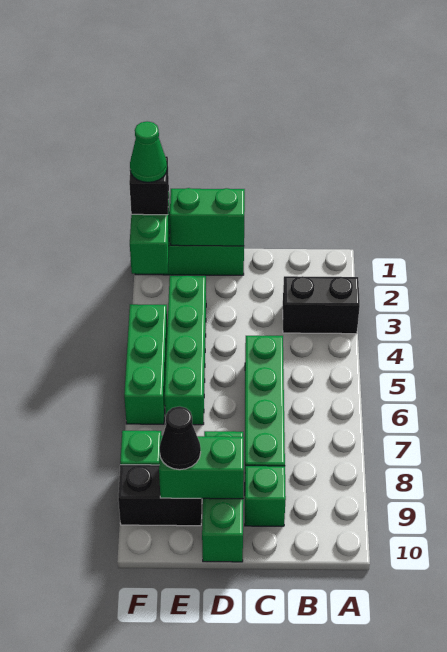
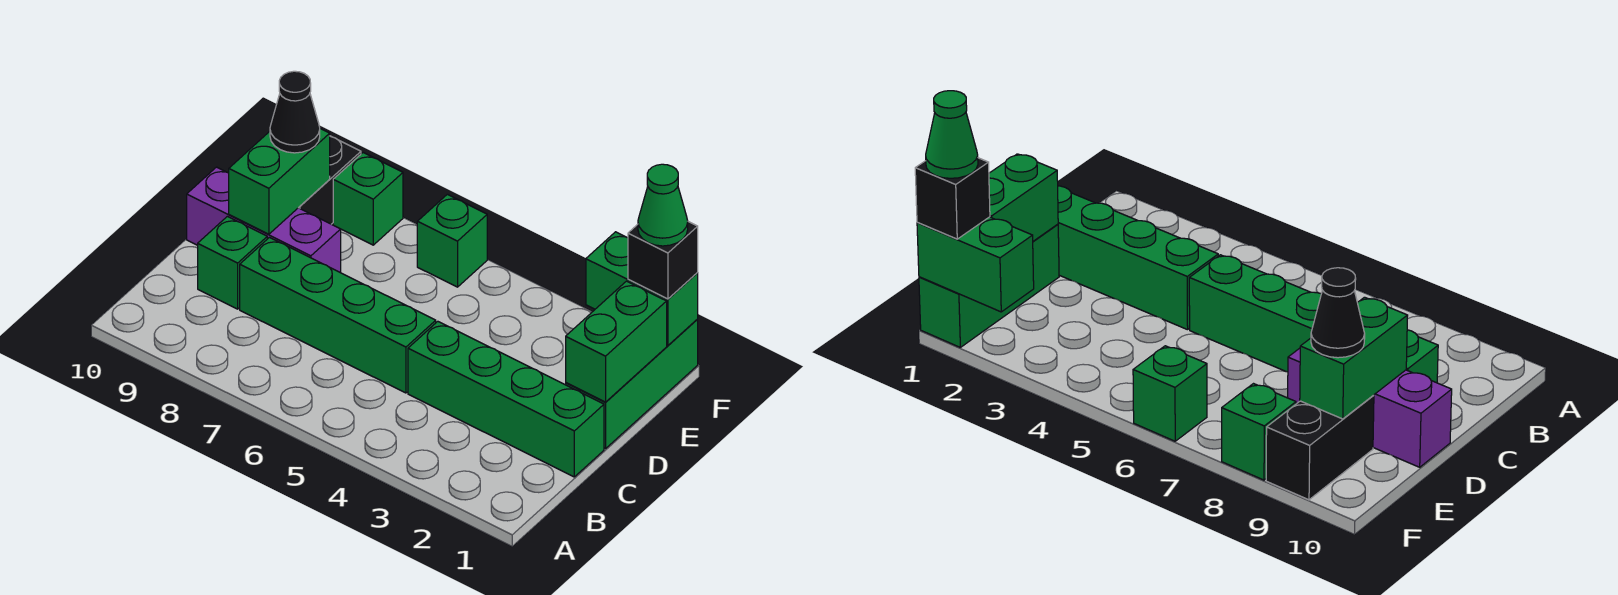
black 1x2 brick [283,276,360,334] -> none
green 1x3 brick [202,431,243,562] -> purple 1x3 brick [187,167,341,273]
green 1x4 brick [165,275,206,425] -> green 1x4 brick moved to [408,321,604,477]
green 1x3 brick [124,304,167,424] -> green 1x1 brick [417,194,487,287]

